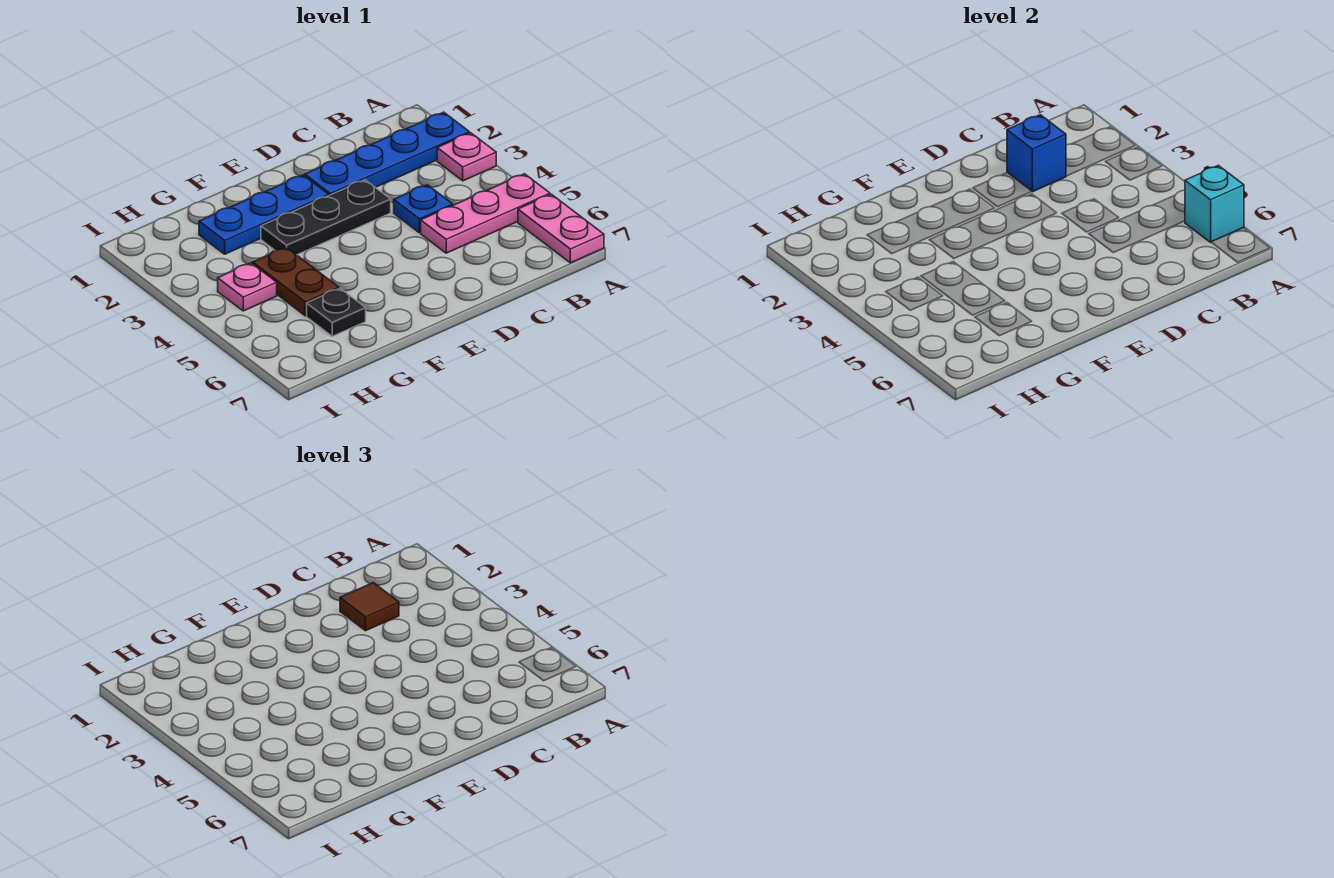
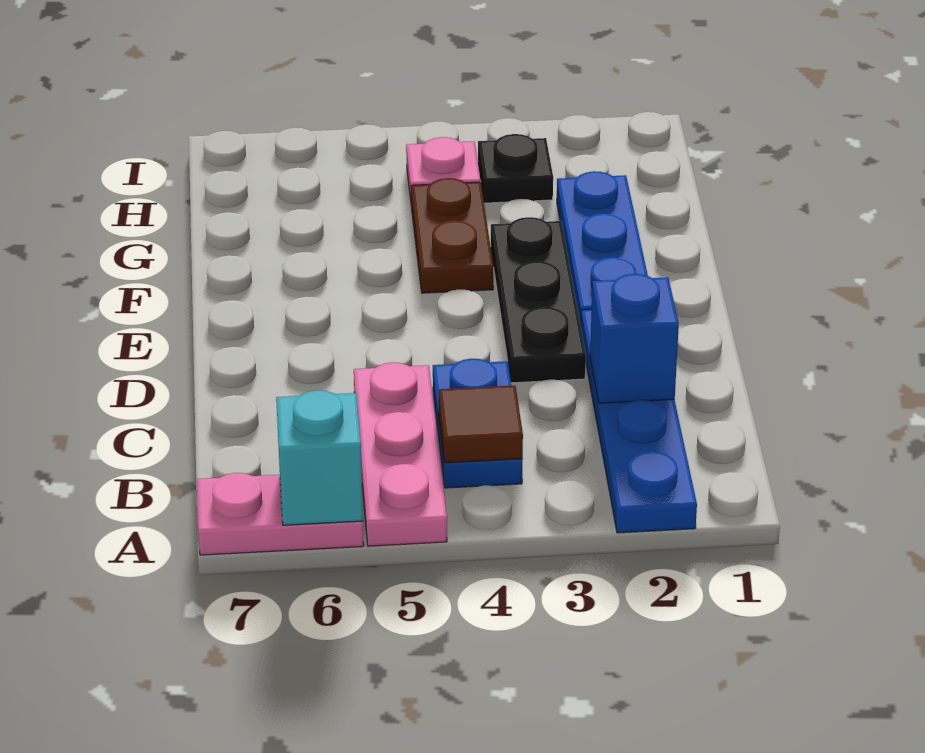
pink 1x1 plate [437,133,496,181] -> none
brown 1x1 tile [340,583,399,631] -> brown 1x1 tile moved to [439,385,523,463]
blue 1x1 plate [394,185,453,233] -> blue 1x2 plate [433,359,523,488]
brown 1x2 plate [253,247,339,316] -> brown 1x2 plate turned to [411,178,493,293]
black 1x1 plate [307,288,366,336] -> black 1x1 plate moved to [478,134,553,203]

